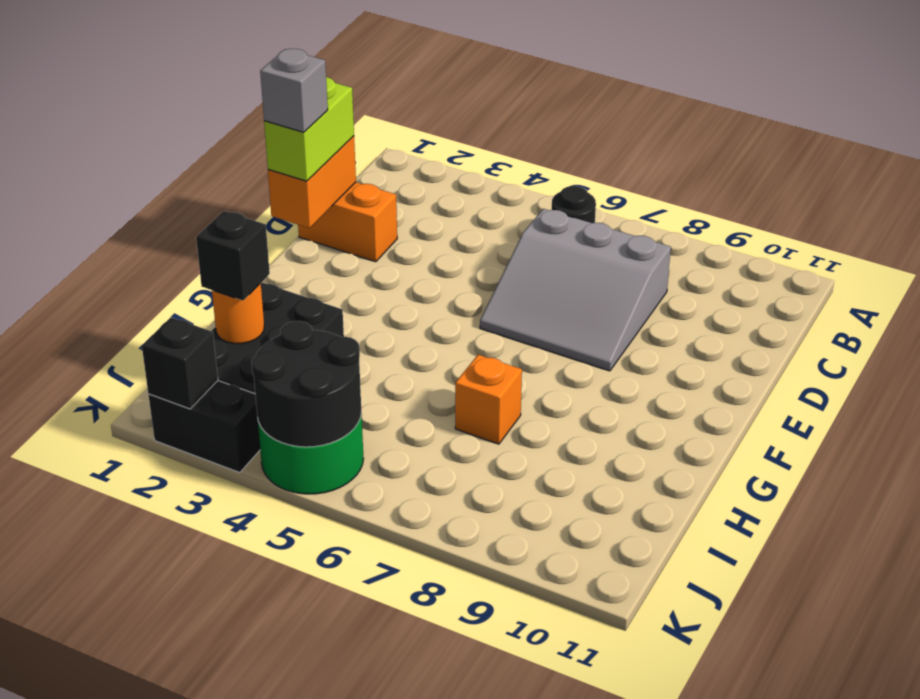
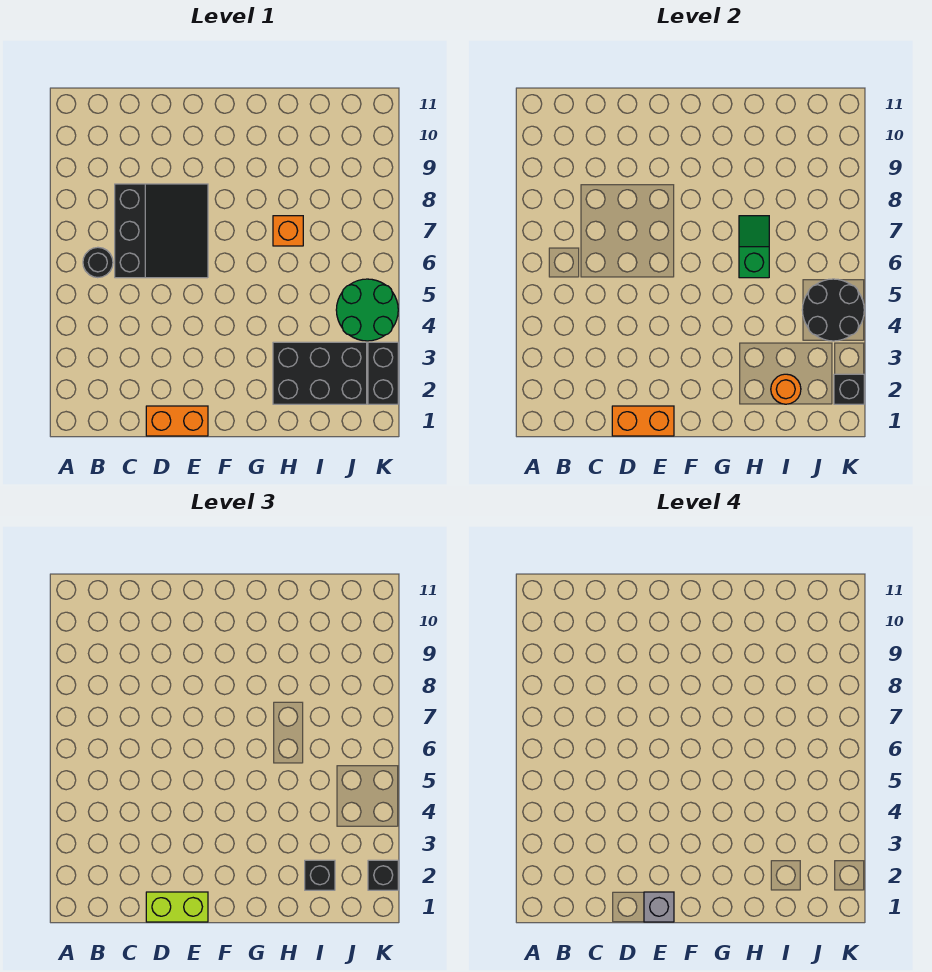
grey 3x3 slope [480,209,671,371] -> black 3x3 slope [115,184,208,278]
orange 1x2 brick [298,182,397,262] -> orange 1x2 brick turned to [146,406,208,436]
none -> green 1x2 slope [739,216,769,278]
none -> black 1x1 brick [368,860,398,890]

